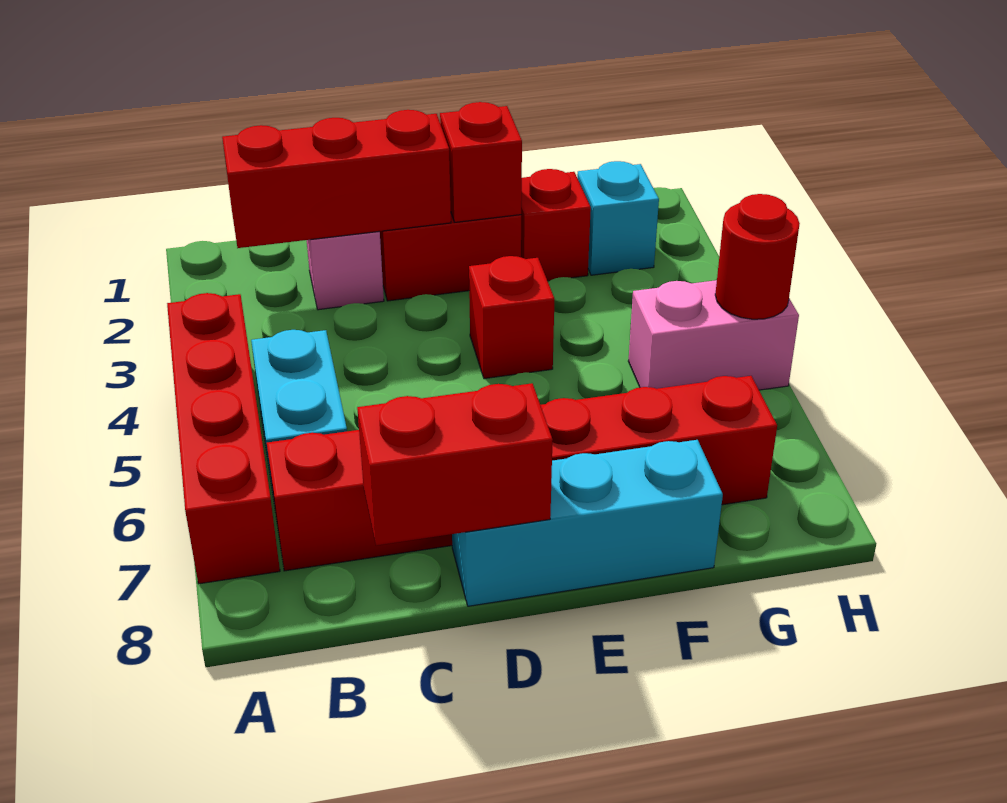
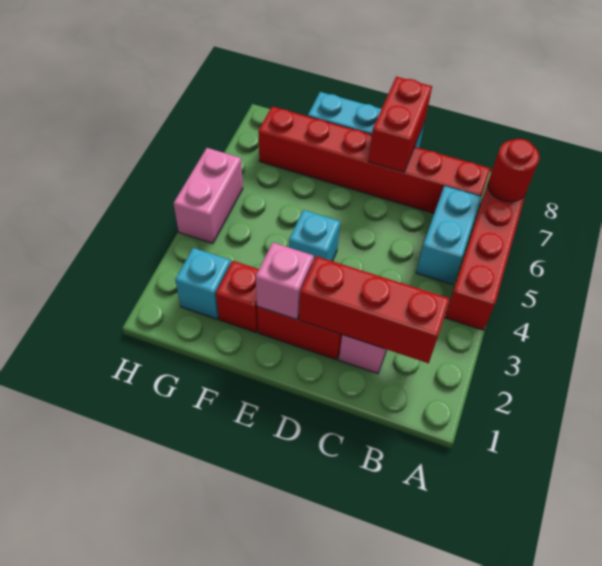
red 1x2 brick [357,383,553,546] -> red 1x2 brick turned to [368,77,432,172]
red 1x1 brick [440,102,522,222] -> pink 1x1 brick [256,242,314,320]
red 1x1 brick [469,256,555,379] -> cyan 1x1 brick [289,210,340,261]
pink 1x2 brick [628,280,799,390] -> pink 1x2 brick turned to [174,148,243,243]
red 1x1 round brick [715,194,800,319] -> red 1x1 round brick moved to [488,139,539,202]

